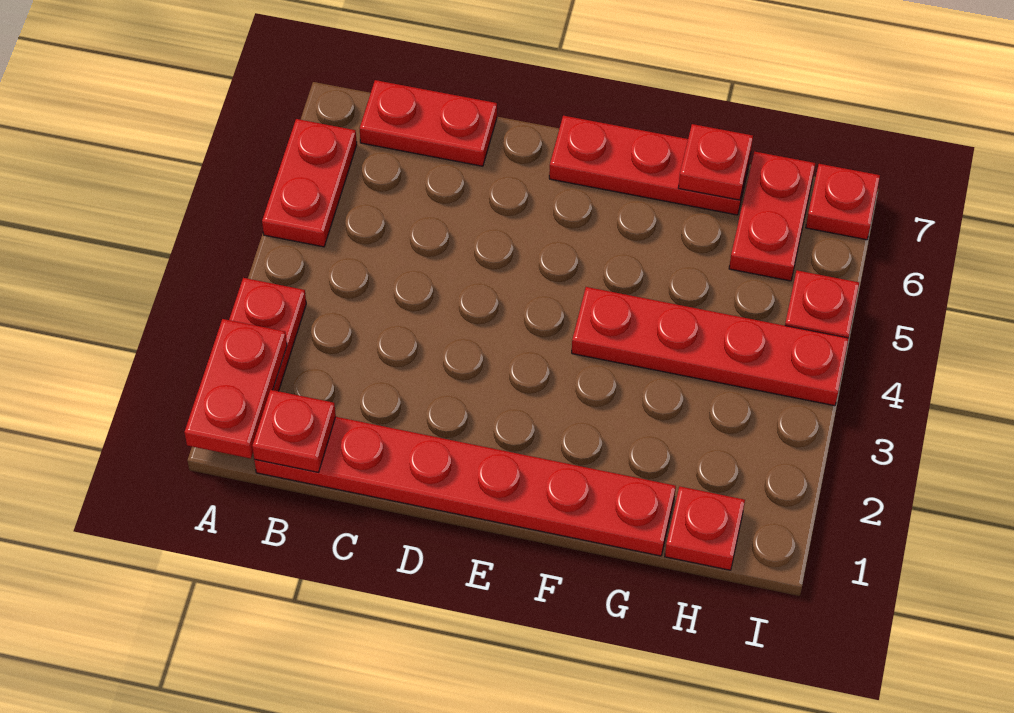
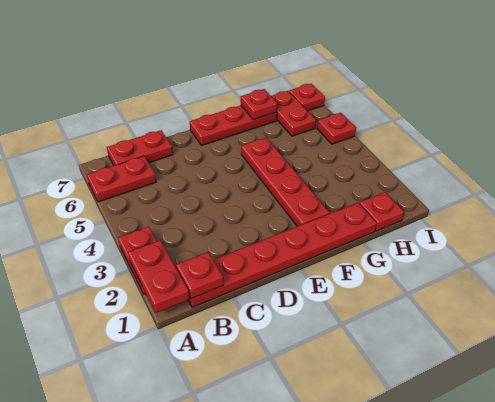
red 1x2 plate [262,119,357,247] -> red 1x2 plate turned to [87,156,156,202]
red 1x4 plate [572,287,849,406] -> red 1x4 plate turned to [241,138,330,226]

